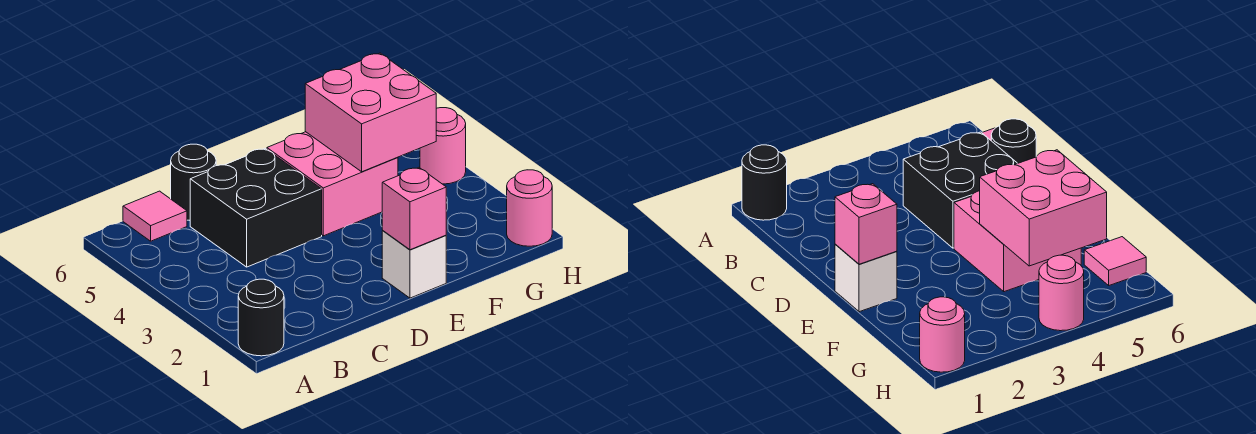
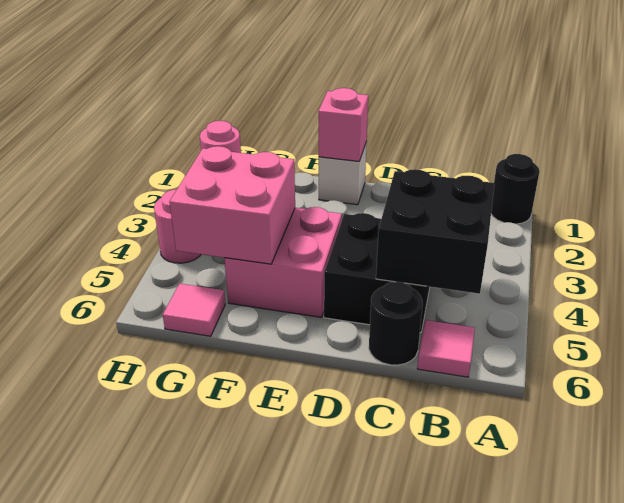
none -> black 2x2 brick [376,169,494,294]

